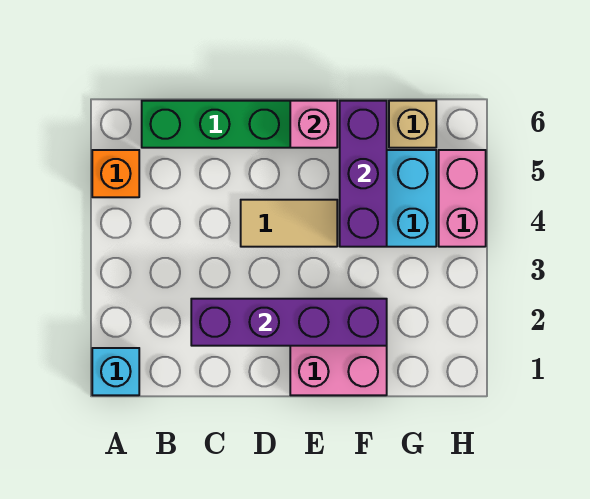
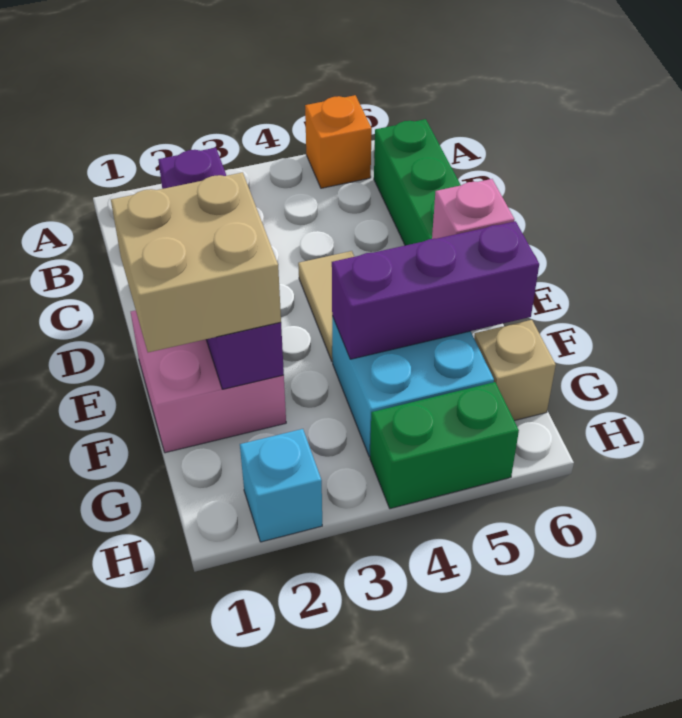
cyan 1x1 brick [92,348,139,395] -> cyan 1x1 brick moved to [240,429,322,542]
none -> tan 2x2 brick [111,172,281,352]
pink 1x2 brick [439,150,486,247] -> green 1x2 brick [370,382,519,509]

